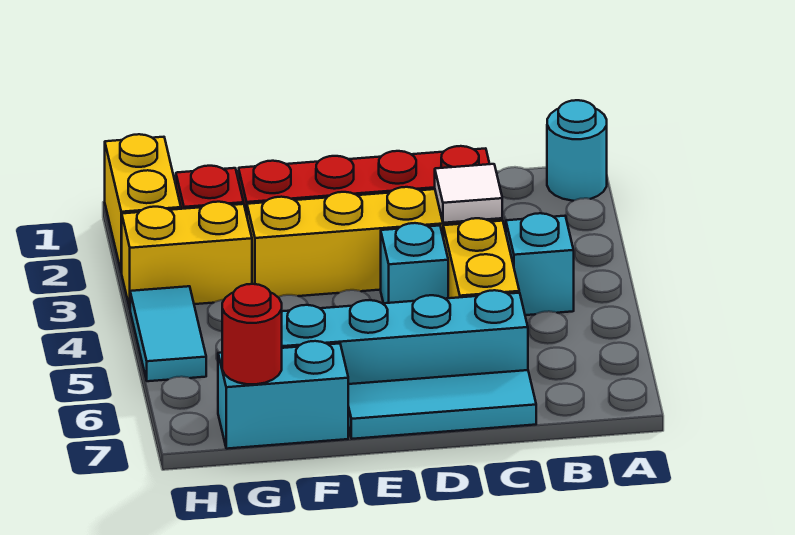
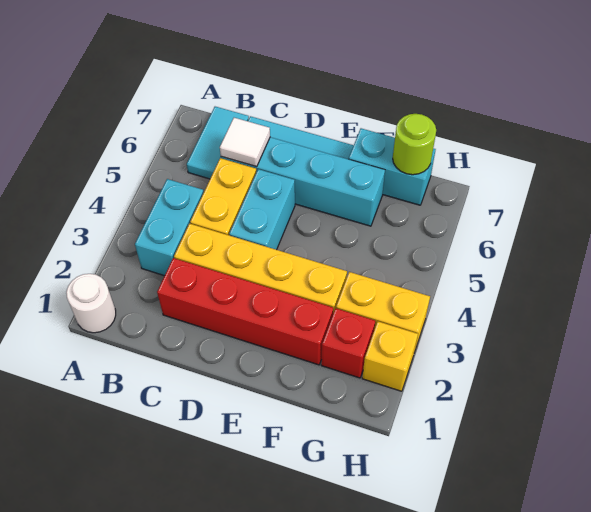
cyan 1x1 round brick [547,100,607,201] -> white 1x1 round brick [66,274,116,333]
cyan 1x1 brick [506,213,574,315] -> cyan 1x2 brick [135,179,204,276]
white 1x1 tile [435,164,502,223] -> white 1x1 tile moved to [220,118,270,167]
cyan 1x1 brick [381,223,448,303] -> cyan 1x2 brick [229,169,295,250]
red 1x1 round brick [222,284,282,384] -> lime 1x1 round brick [393,114,436,175]
yellow 1x2 brick [105,134,181,273] -> yellow 1x1 brick [362,322,418,391]
cyan 1x2 tile [130,286,206,381] -> cyan 1x2 tile moved to [187,107,249,179]

